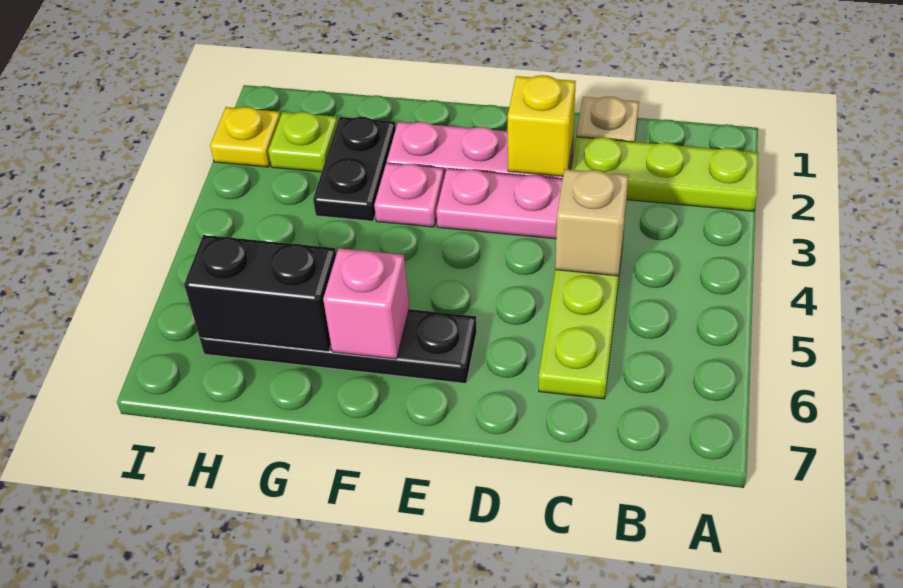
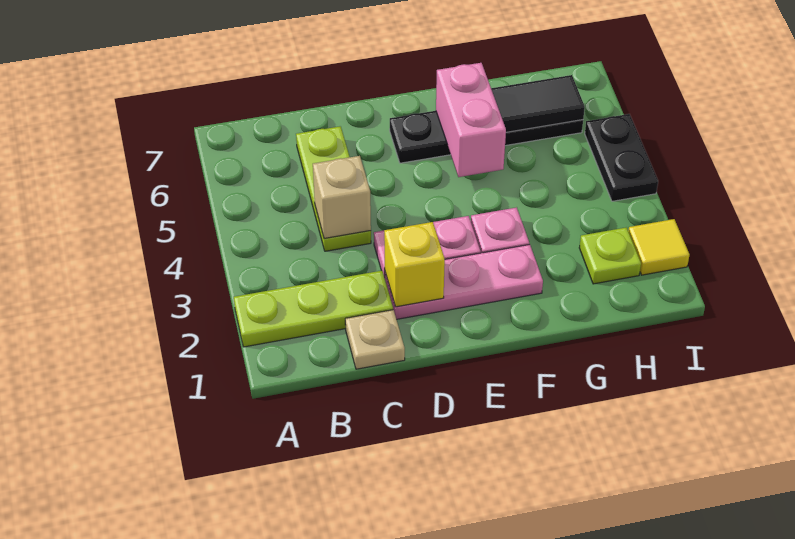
pink 1x1 brick [323,248,409,359] -> pink 1x2 brick [436,63,506,177]
black 1x2 plate [313,117,396,221] -> black 1x2 plate moved to [585,114,658,201]
black 1x2 brick [184,235,336,352] -> black 1x2 tile [491,75,585,132]
yellow 1x1 plate [210,107,281,167] -> yellow 1x1 tile [628,219,689,275]

